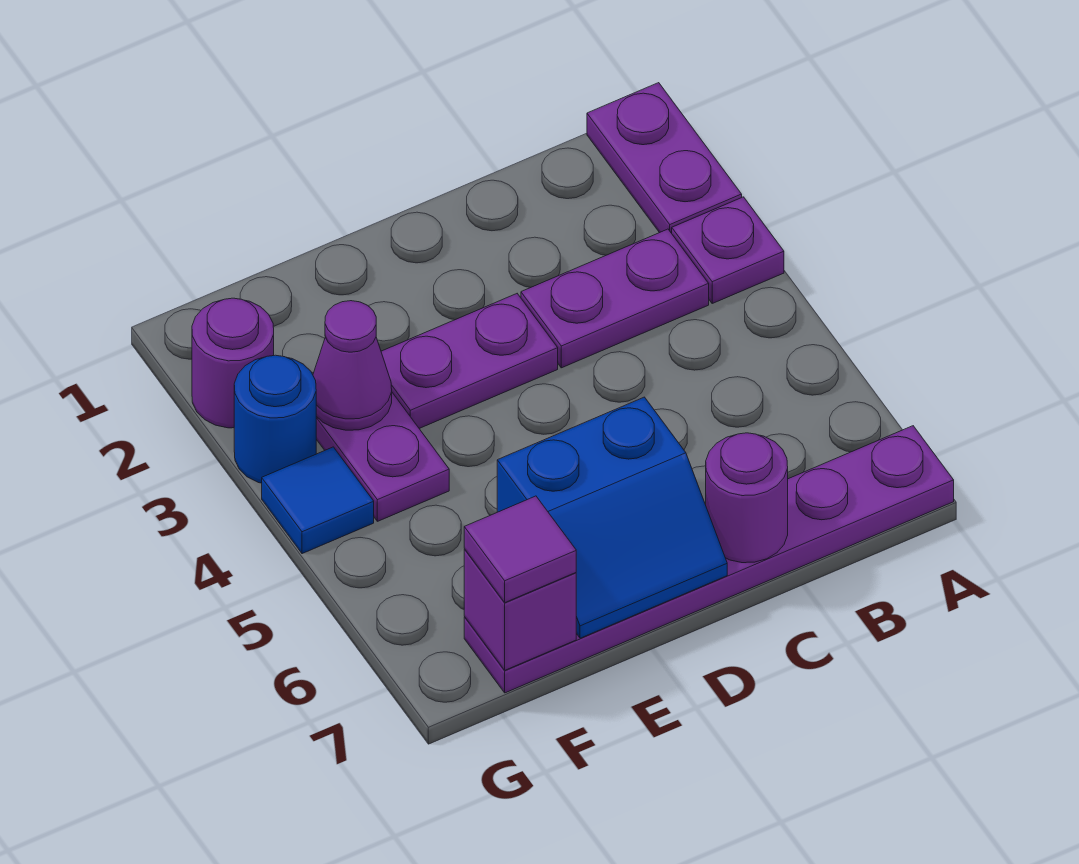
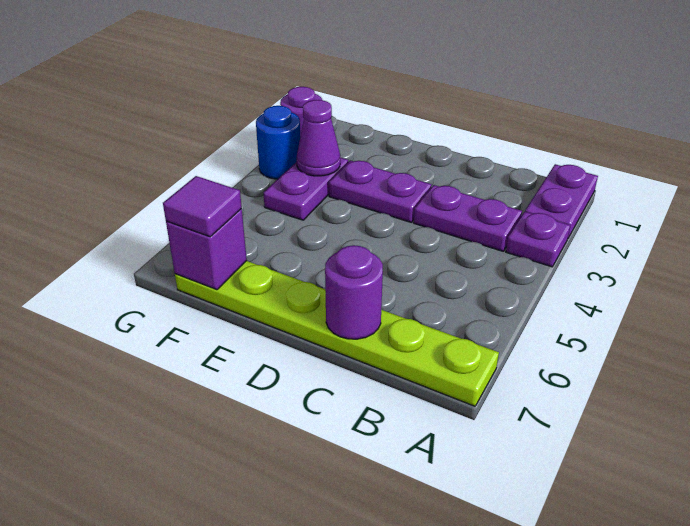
purple 1x6 plate [464,426,954,693] -> lime 1x6 plate [175,261,499,406]
blue 2x2 slope [497,397,727,638] -> none
blue 1x1 tile [262,447,374,554] -> none

